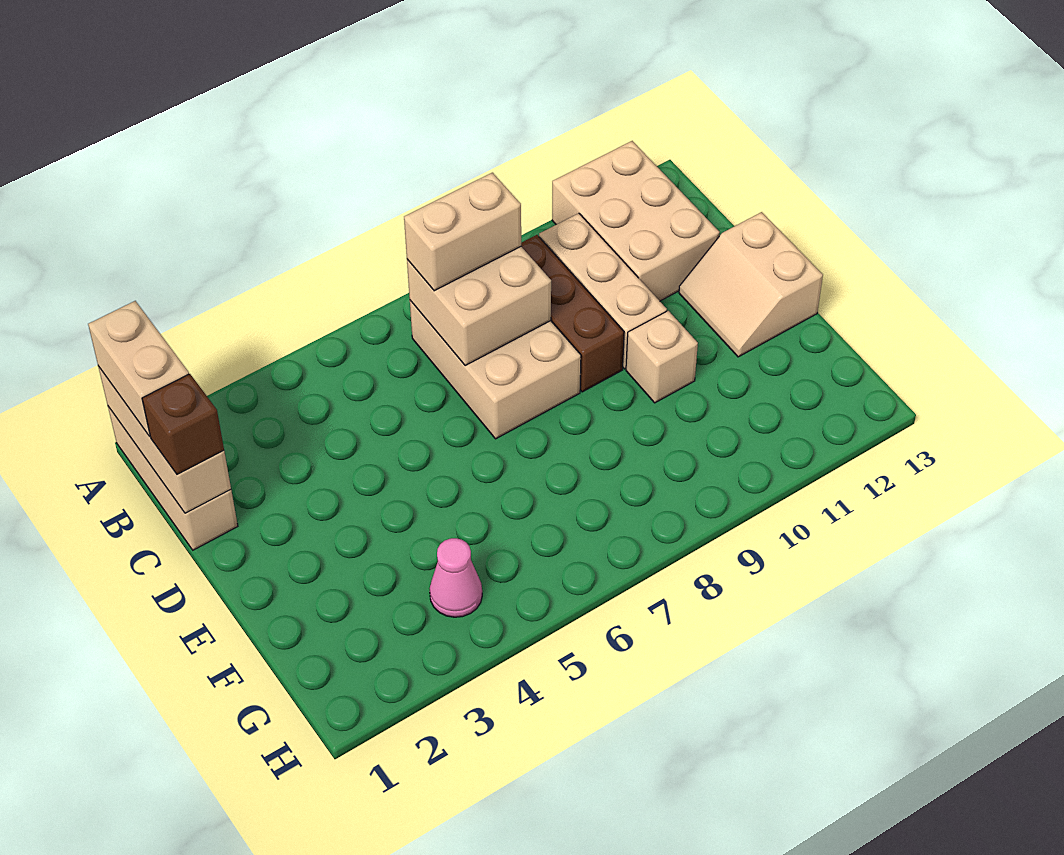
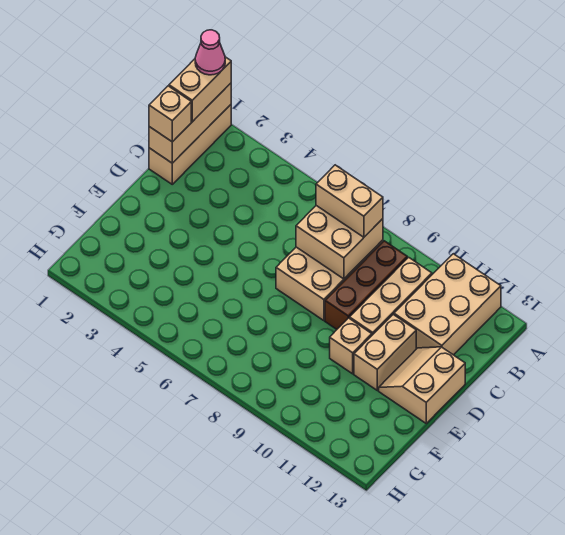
brown 1x1 brick [142,374,224,474] -> tan 1x1 brick [149,86,191,142]
none -> tan 1x2 brick [354,315,416,390]
pink 1x1 cone [430,538,482,617] -> pink 1x1 cone moved to [195,30,225,75]

